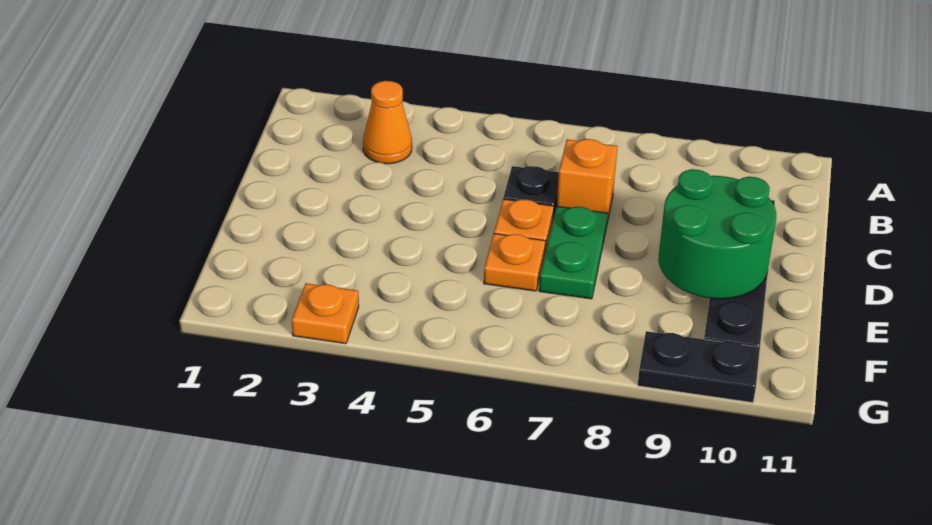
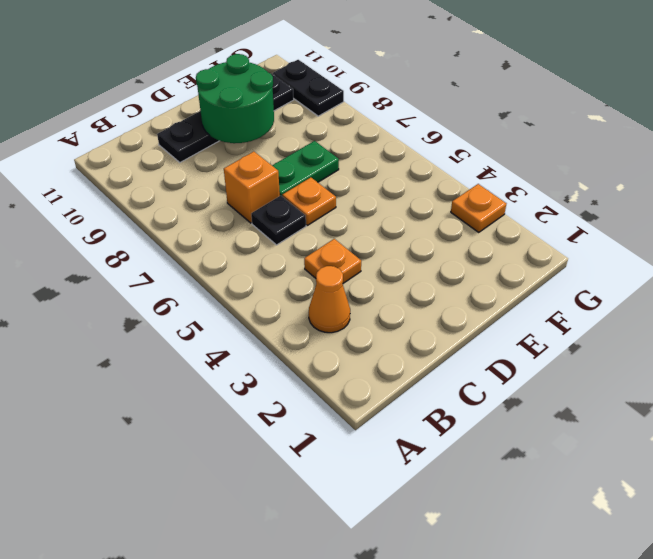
orange 1x1 plate [484,234,545,291] -> orange 1x1 plate moved to [304,239,361,283]

